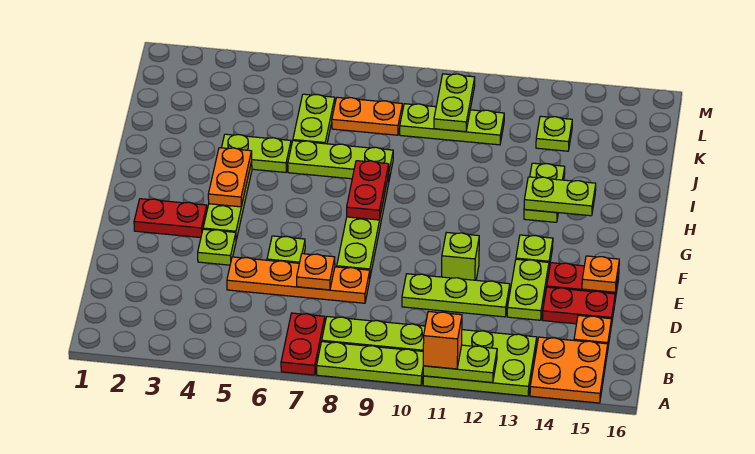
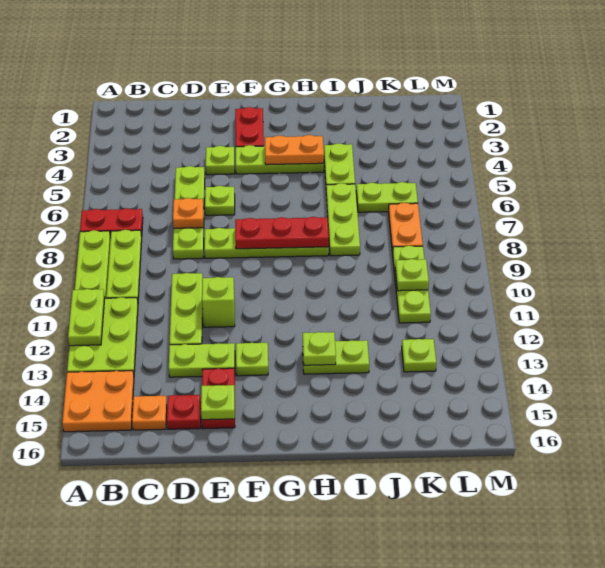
orange 1x1 brick [423,312,462,369] -> none
orange 1x4 plate [227,257,370,303] -> lime 1x4 plate [173,166,205,259]
red 1x2 plate [542,287,615,326] -> red 1x1 plate [167,395,201,429]
orange 1x1 plate [582,256,619,292] -> lime 1x1 plate [201,385,235,420]
red 1x2 plate [347,161,389,220] -> red 1x3 plate [235,217,329,249]
lime 1x2 plate [524,177,596,216] -> lime 1x1 plate [303,332,336,365]
lime 1x2 plate [434,74,475,132] -> lime 1x1 plate [395,259,429,291]

